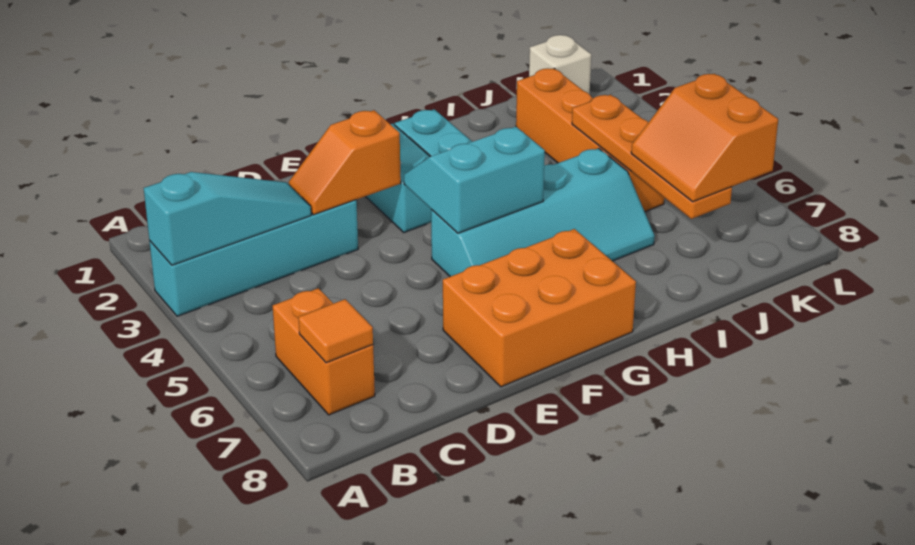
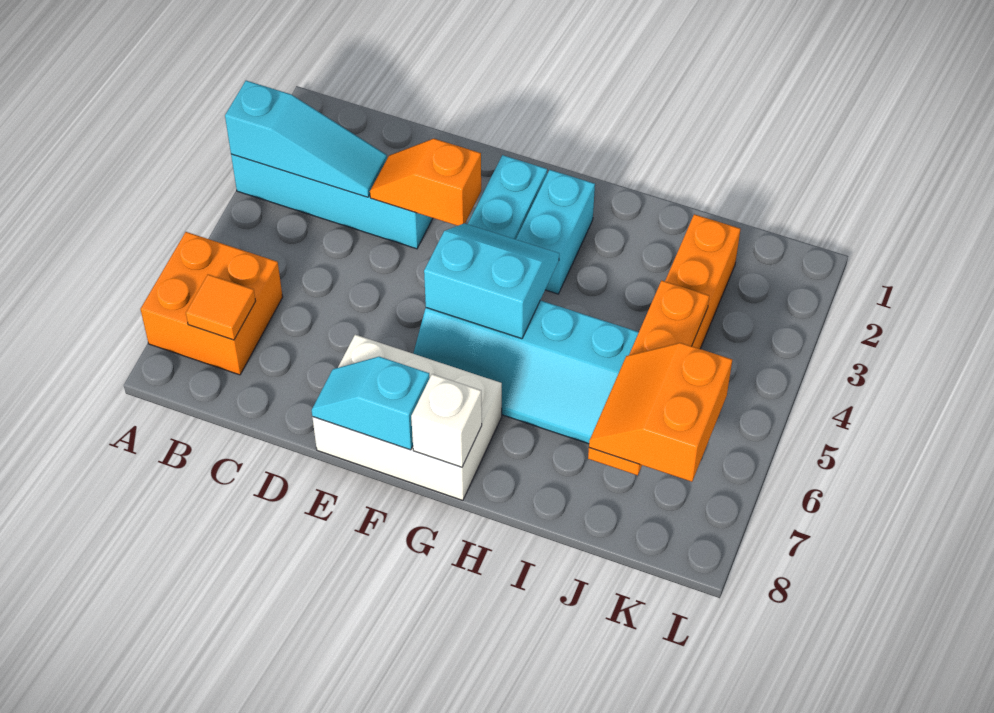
orange 1x2 brick [273,288,375,415] -> orange 2x2 brick [140,232,283,375]
orange 2x3 brick [443,229,636,387] -> white 2x3 brick [312,335,502,500]
none -> cyan 1x2 slope [312,357,430,450]
white 1x1 brick [529,35,591,95] -> white 1x1 brick moved to [411,374,482,467]

